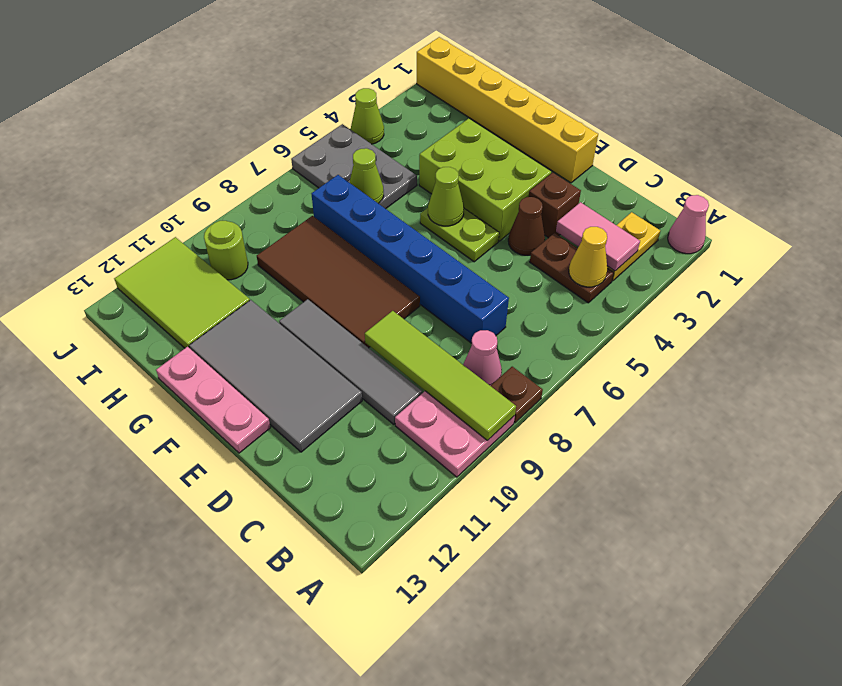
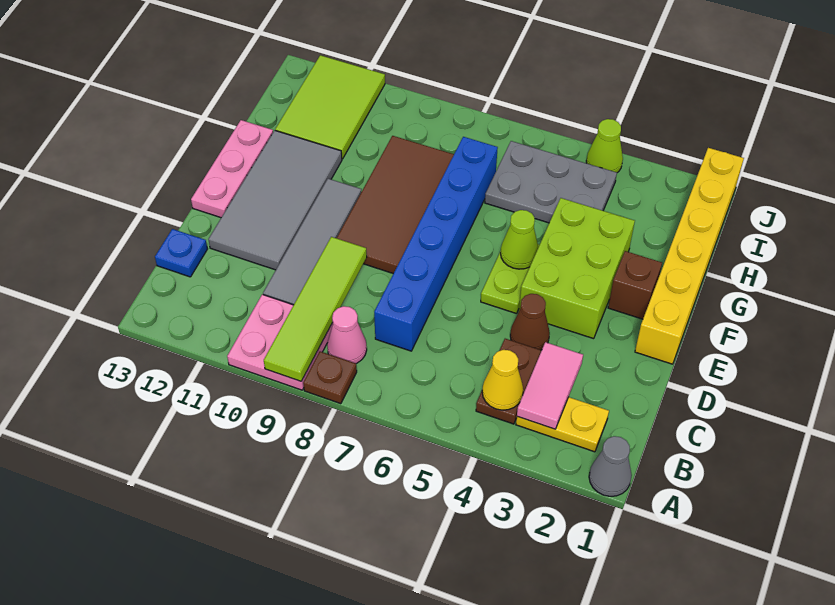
pink 1x1 cone [668,195,709,254] -> grey 1x1 cone [589,436,632,496]
none -> blue 1x1 plate [155,229,207,277]
brown 1x1 brick [529,173,581,238] -> brown 1x1 brick moved to [608,251,662,319]
grey 2x3 plate [291,124,417,209] -> grey 2x3 plate turned to [485,141,617,223]
lime 1x1 cone [349,148,384,203] -> none
lime 1x1 round brick [204,221,248,280] -> none

